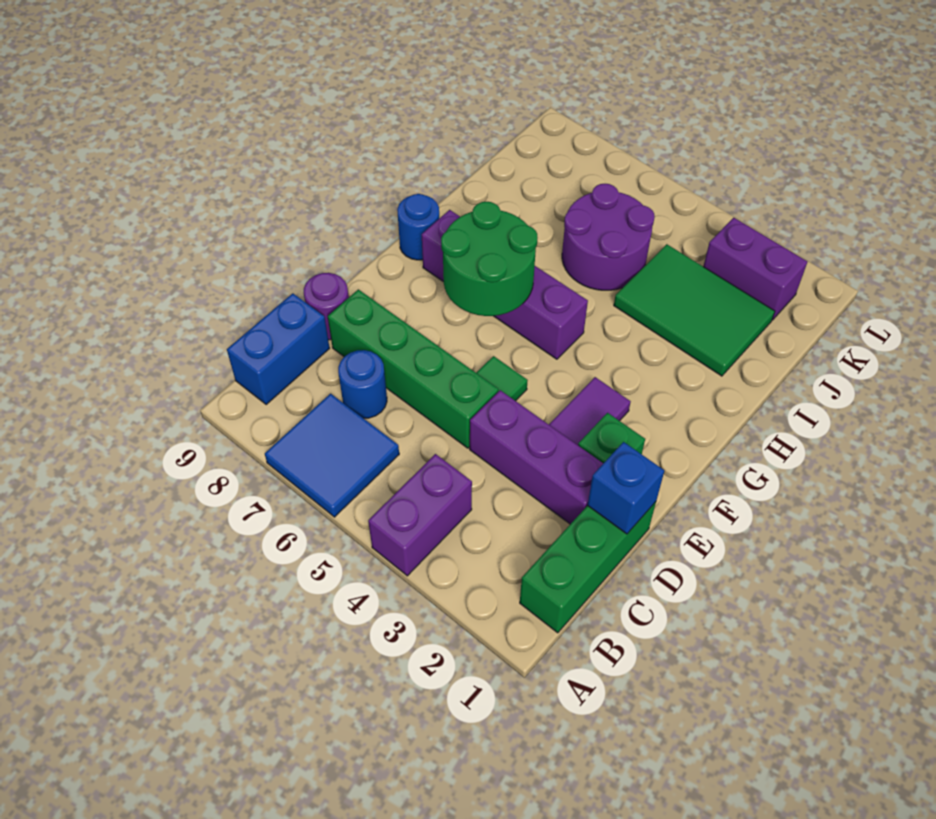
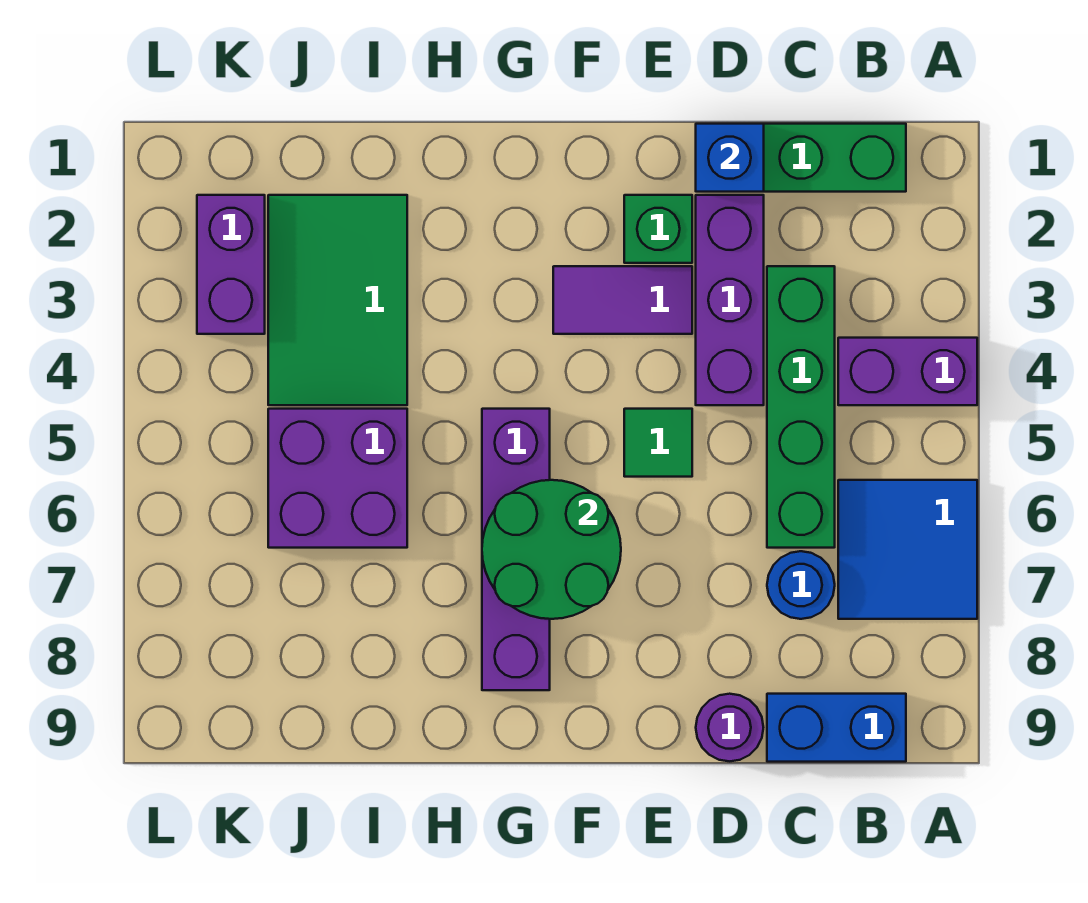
green 1x4 brick [328,289,498,448] -> green 1x4 brick moved to [767,266,835,548]
blue 1x1 round brick [397,194,439,260] -> none
purple 2x2 round brick [562,184,655,290] -> purple 2x2 brick [268,409,407,548]

